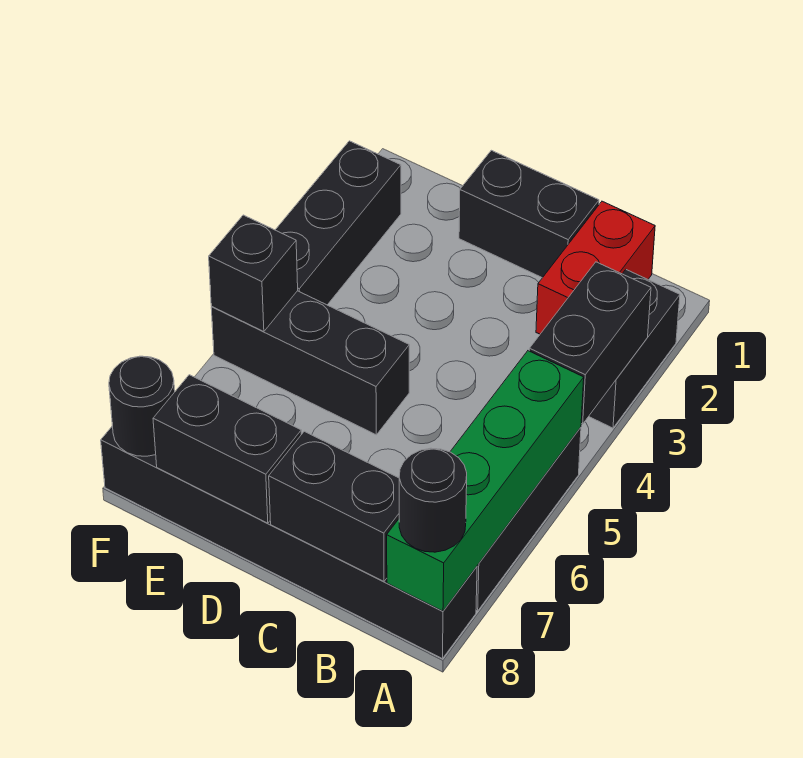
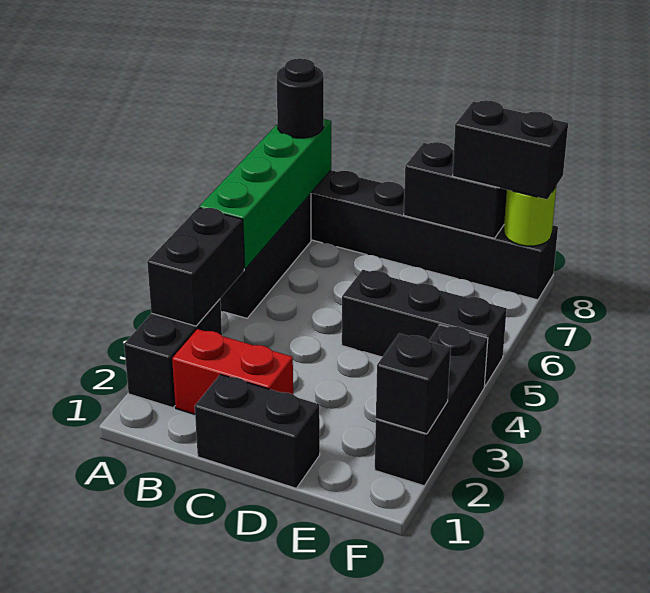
red 1x2 brick [536,201,655,334] -> red 1x2 brick turned to [172,329,293,414]
black 1x2 brick [269,431,399,581] -> black 1x2 brick moved to [452,100,568,199]
black 1x1 brick [209,215,298,332] -> black 1x1 brick moved to [376,333,451,434]
black 1x1 round brick [109,356,175,456] -> lime 1x1 round brick [504,187,556,246]

